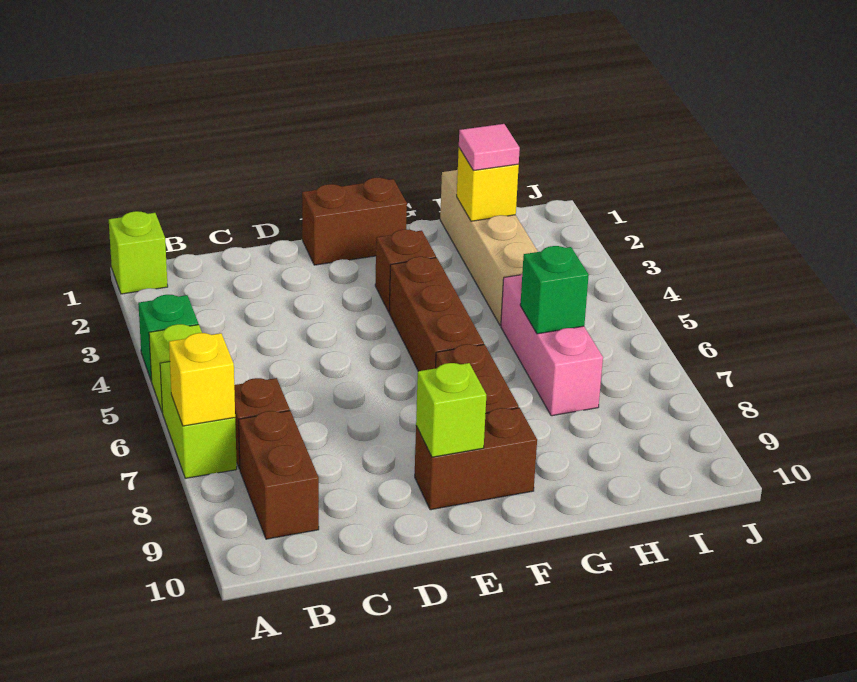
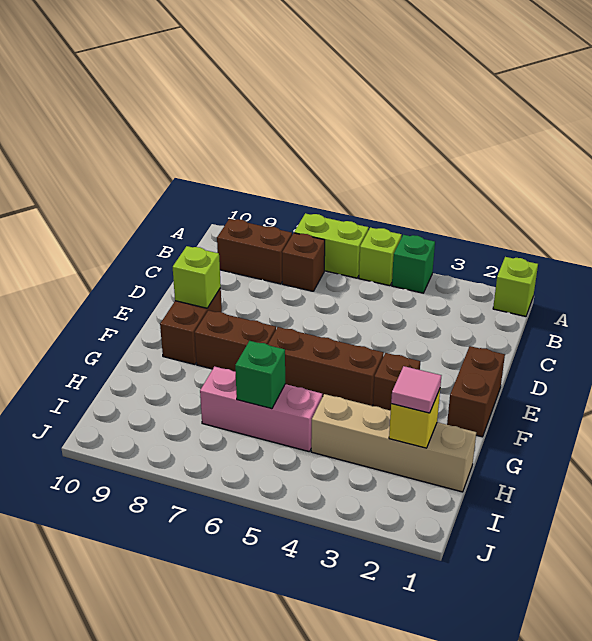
yellow 1x1 brick [169,333,235,426] -> none

